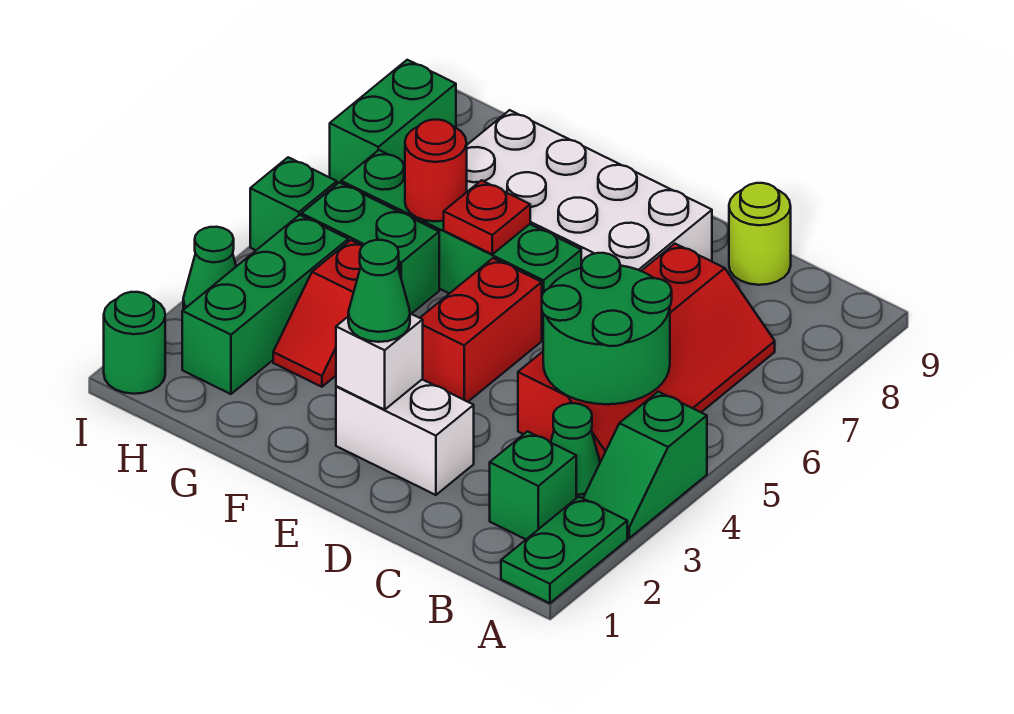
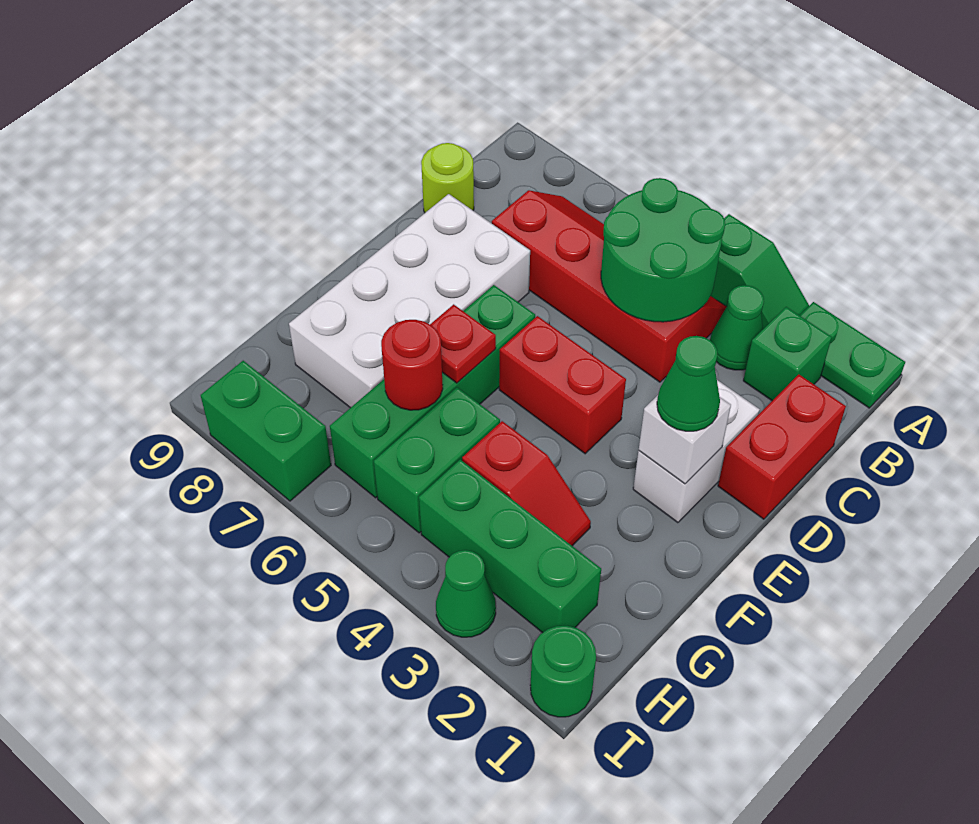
none -> red 1x2 brick [718,374,846,519]
green 1x1 brick [250,157,337,250] -> none

